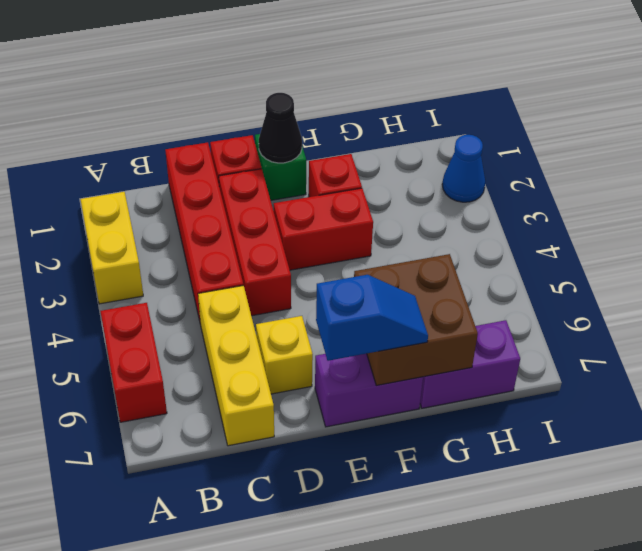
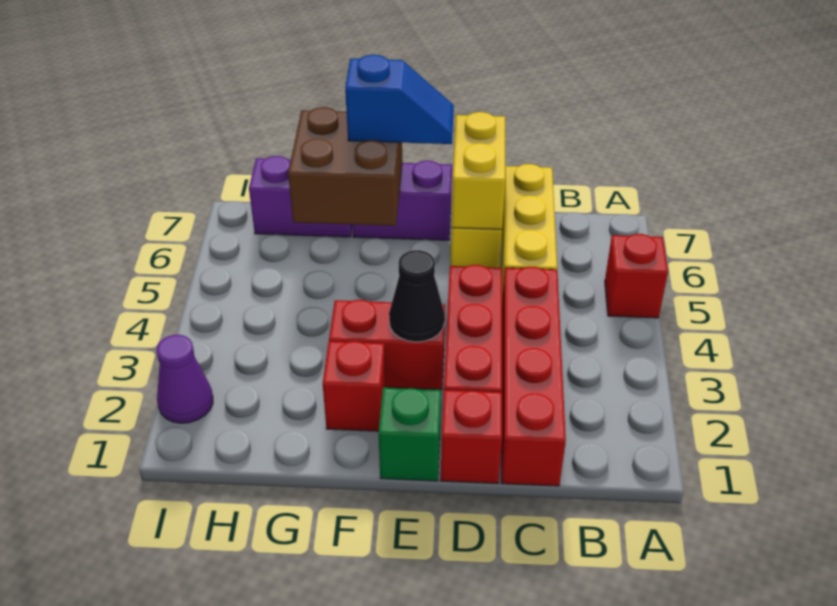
yellow 1x2 brick [80,192,143,304] -> yellow 1x2 brick moved to [452,112,505,229]
red 1x2 brick [100,303,167,422] -> red 1x1 brick [605,234,668,318]
black 1x1 cone [259,93,302,163] -> black 1x1 cone moved to [389,250,444,342]
blue 1x2 slope [316,275,428,361] -> blue 1x2 slope turned to [345,55,454,144]
blue 1x1 cone [442,135,485,202] -> purple 1x1 cone [156,335,213,423]

